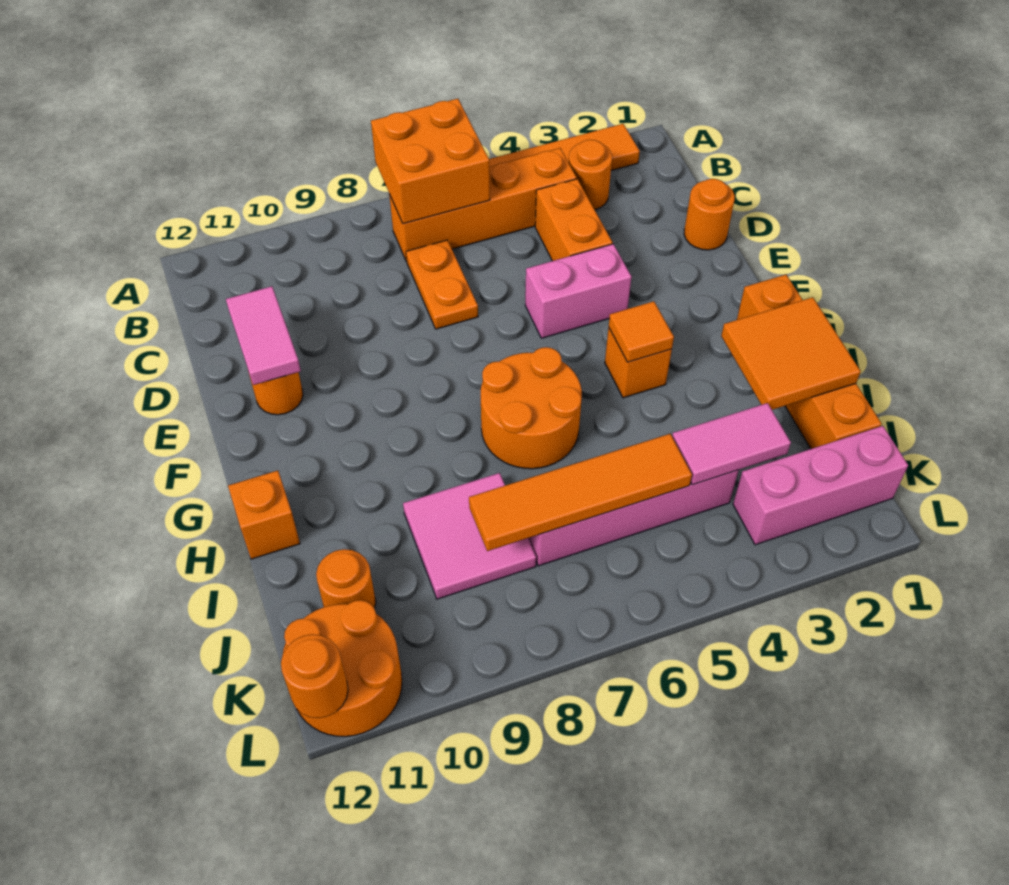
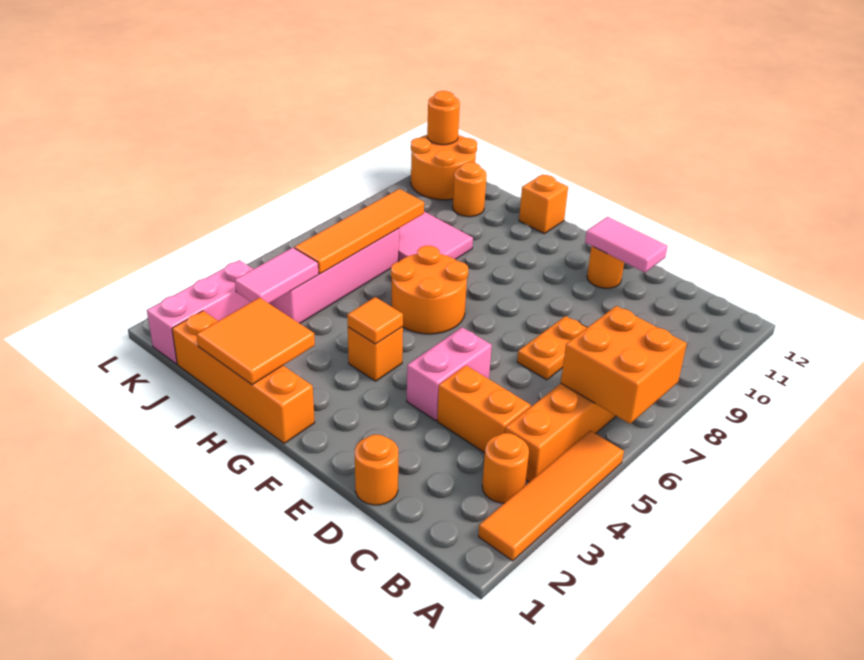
orange 1x2 plate [406,240,478,329] -> orange 1x2 plate turned to [517,316,587,380]

